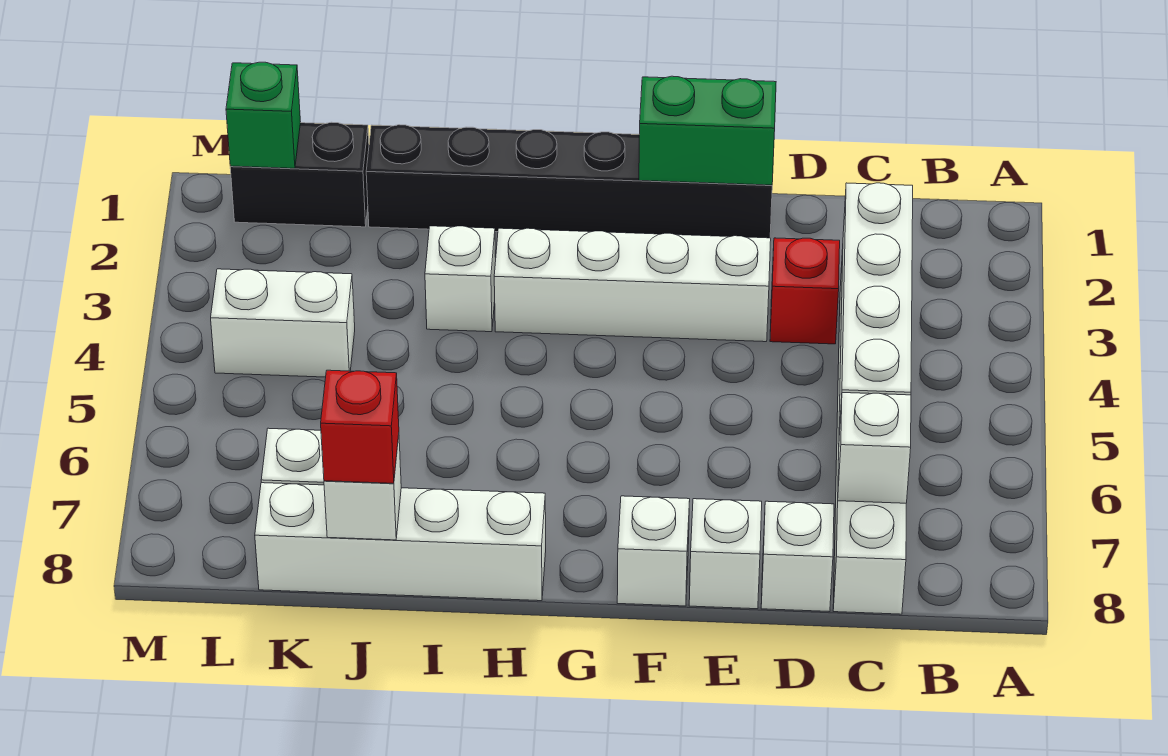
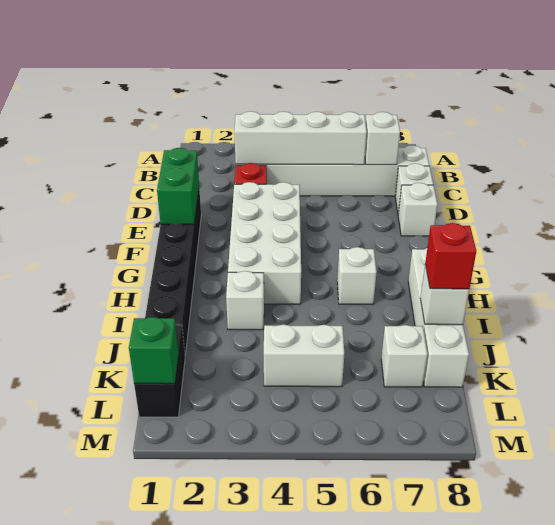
white 1x4 brick [494,228,771,342] -> white 2x4 brick [228,182,301,304]
white 1x1 brick [617,496,690,606] -> white 1x1 brick moved to [337,247,377,304]
white 1x2 brick [211,269,355,377] -> white 1x2 brick turned to [264,324,344,387]

